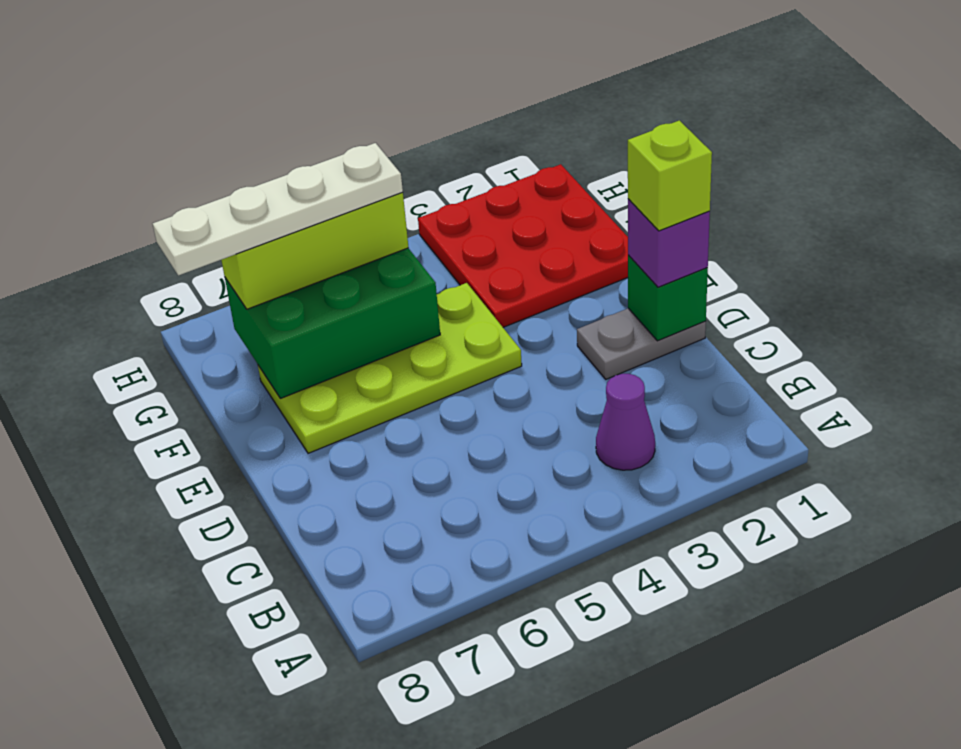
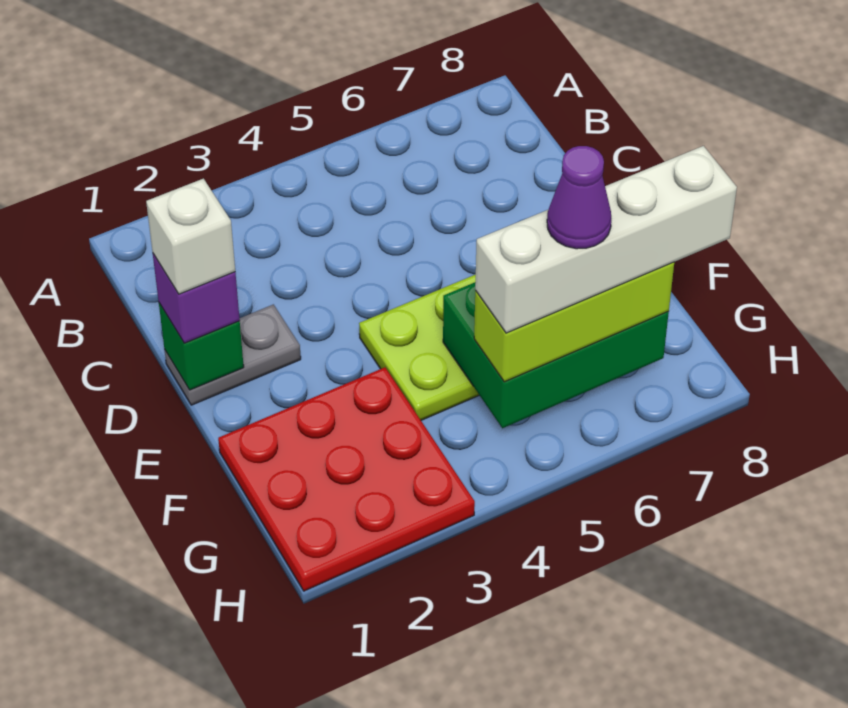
purple 1x1 cone [596,374,655,470] -> purple 1x1 cone moved to [547,146,611,249]
lime 1x1 brick [628,120,712,231] -> white 1x1 brick [146,179,235,294]
white 1x4 plate [153,143,403,275] -> white 1x4 brick [475,146,737,333]

